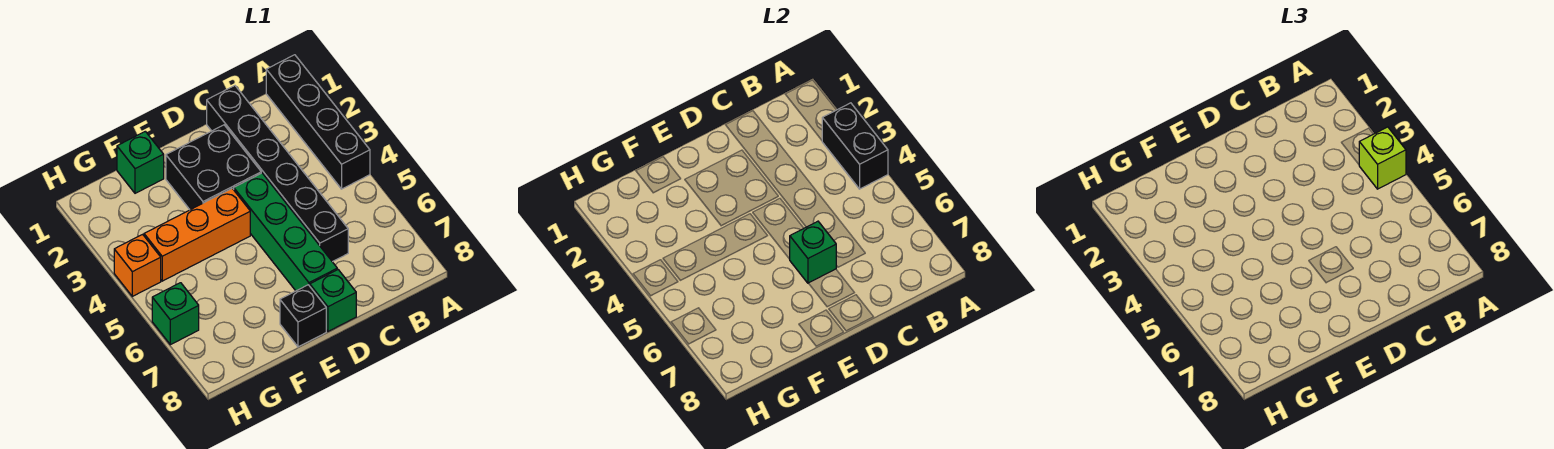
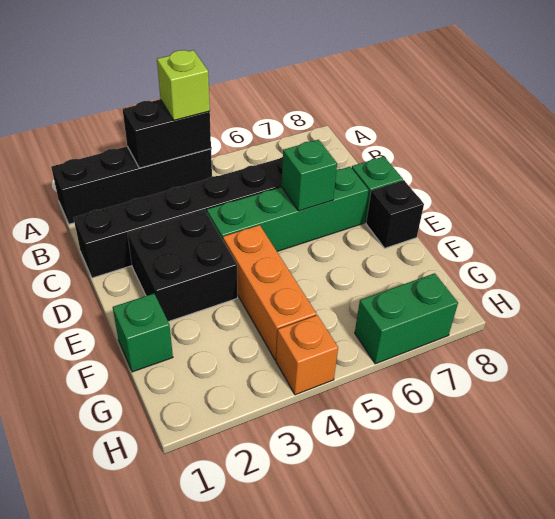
green 1x1 brick [152,283,199,345] -> green 1x2 brick [355,273,458,364]

